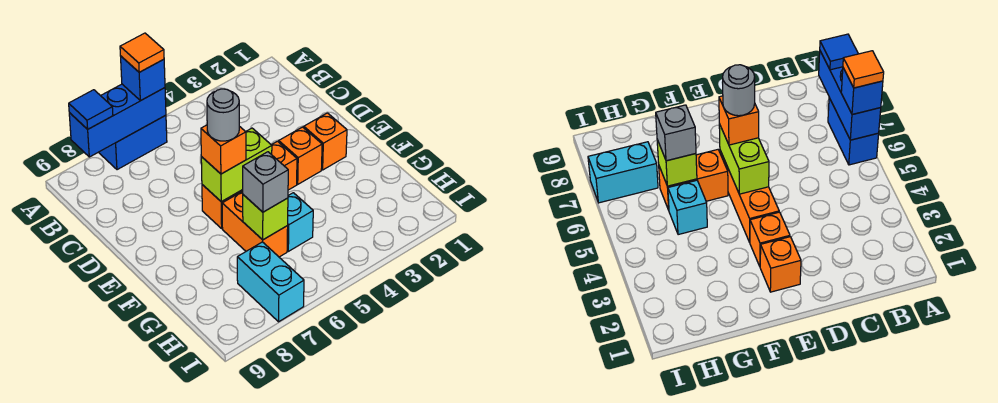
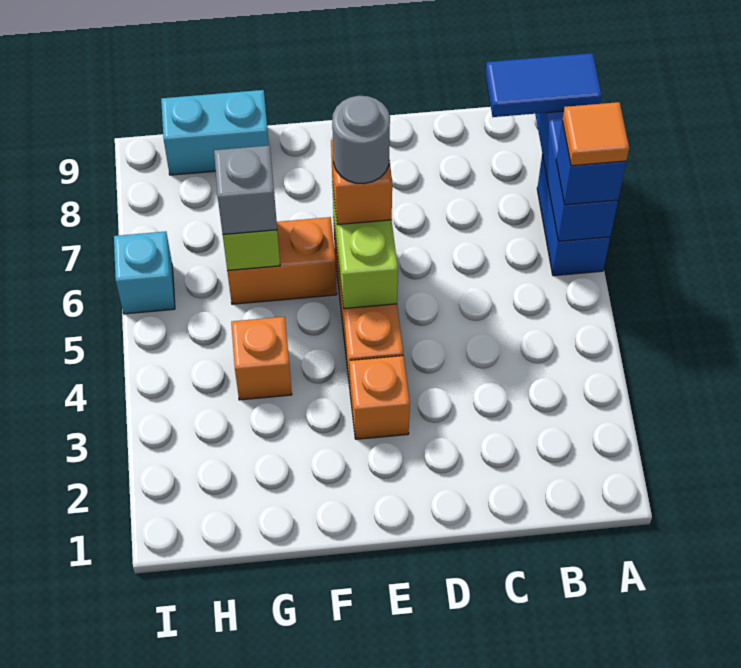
blue 1x1 tile [69,90,113,129] -> blue 1x2 tile [486,53,602,117]
orange 1x1 brick [304,113,347,170] -> orange 1x1 brick moved to [231,317,292,400]
cyan 1x1 brick [287,193,313,251] -> cyan 1x1 brick moved to [114,231,175,314]
cyan 1x2 brick [237,242,304,322] -> cyan 1x2 brick moved to [161,90,269,175]

